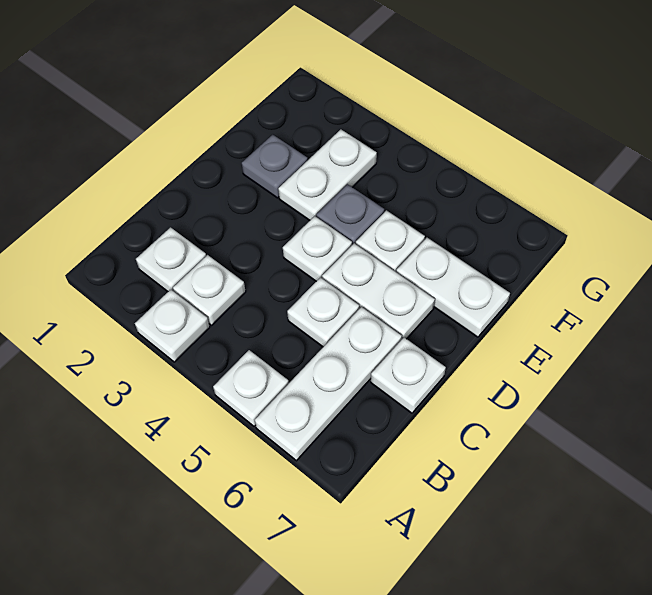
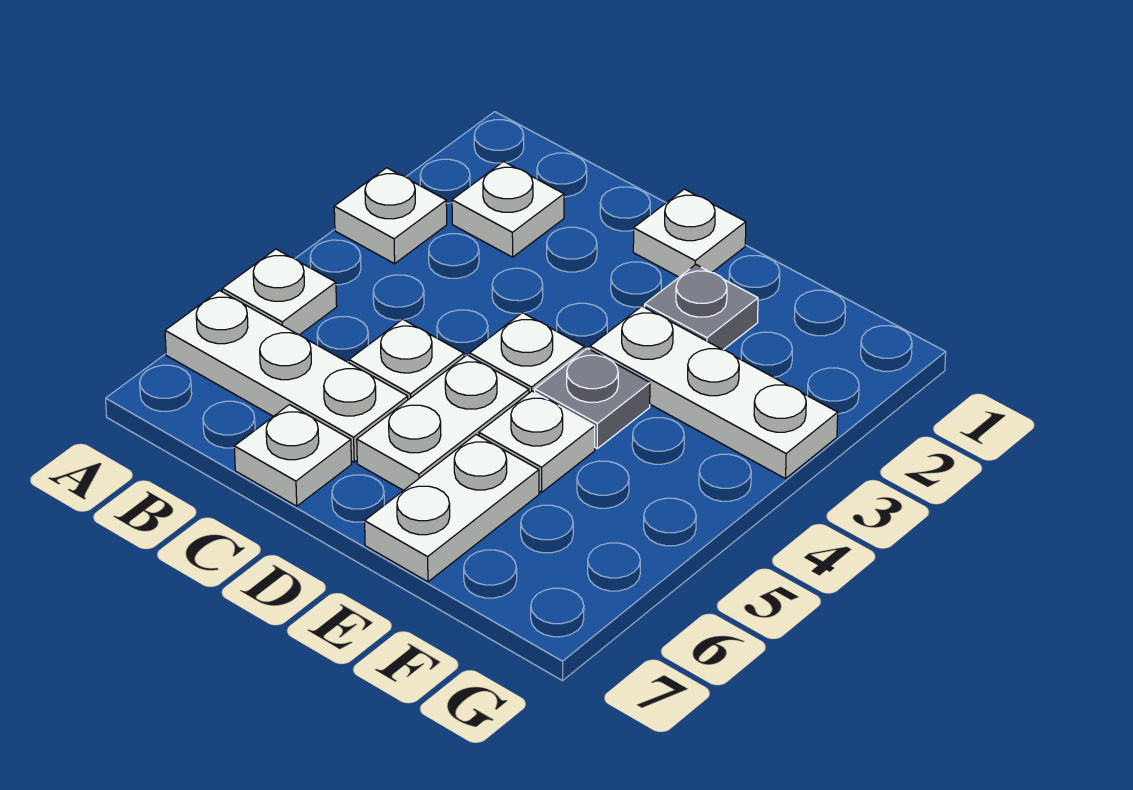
white 1x1 plate [173,255,246,325] -> white 1x1 plate moved to [633,189,746,277]
white 1x2 plate [278,129,377,220] -> white 1x3 plate [590,306,838,479]

